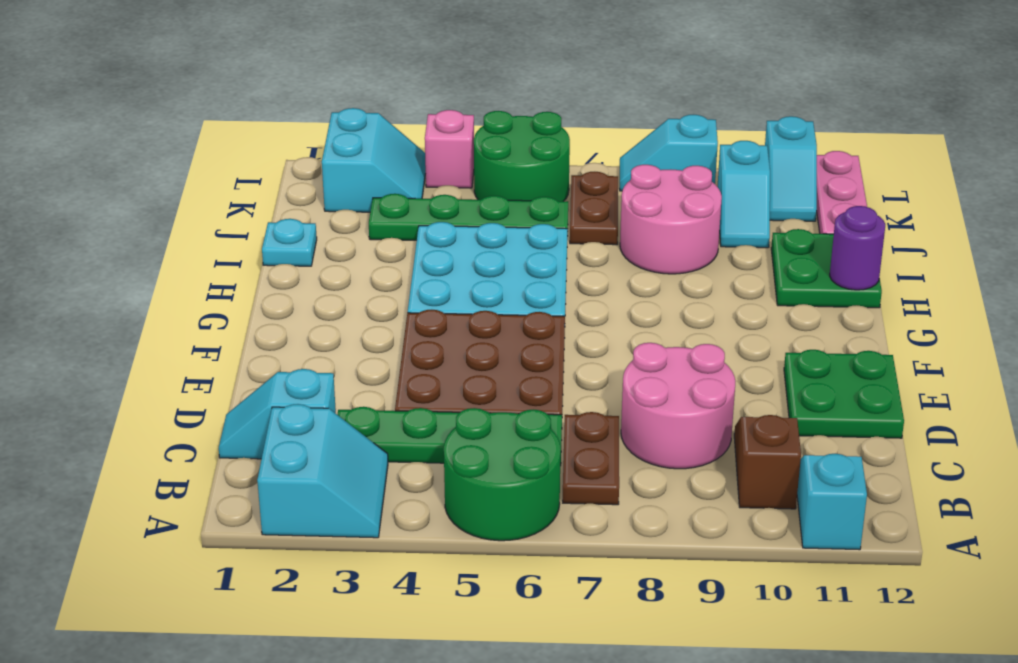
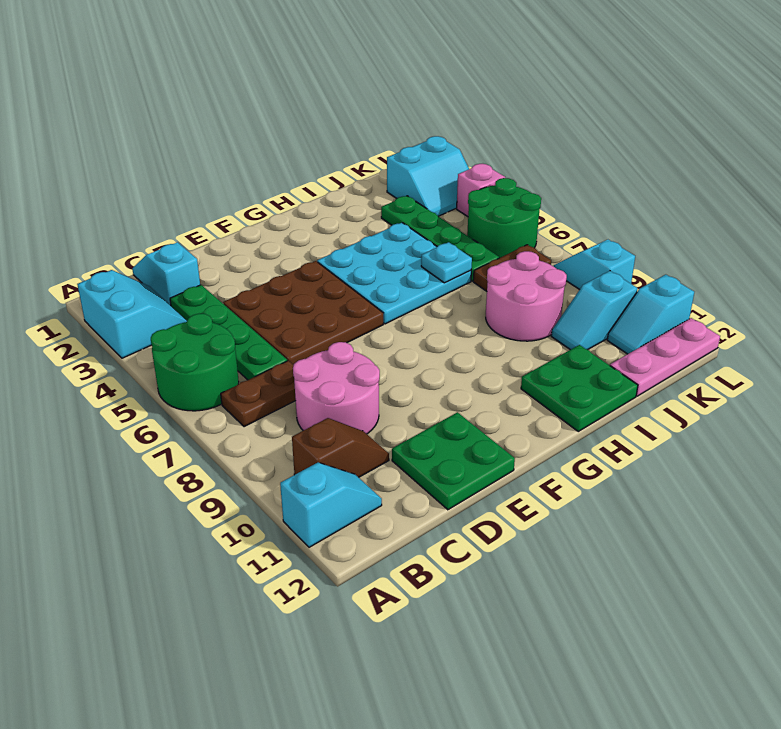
cyan 2x2 slope [257,404,388,538] -> cyan 2x2 slope turned to [77,270,187,358]
purple 1x1 round brick [830,206,885,290] -> none
cyan 1x1 plate [262,219,317,266] -> cyan 1x1 plate moved to [421,242,472,283]

